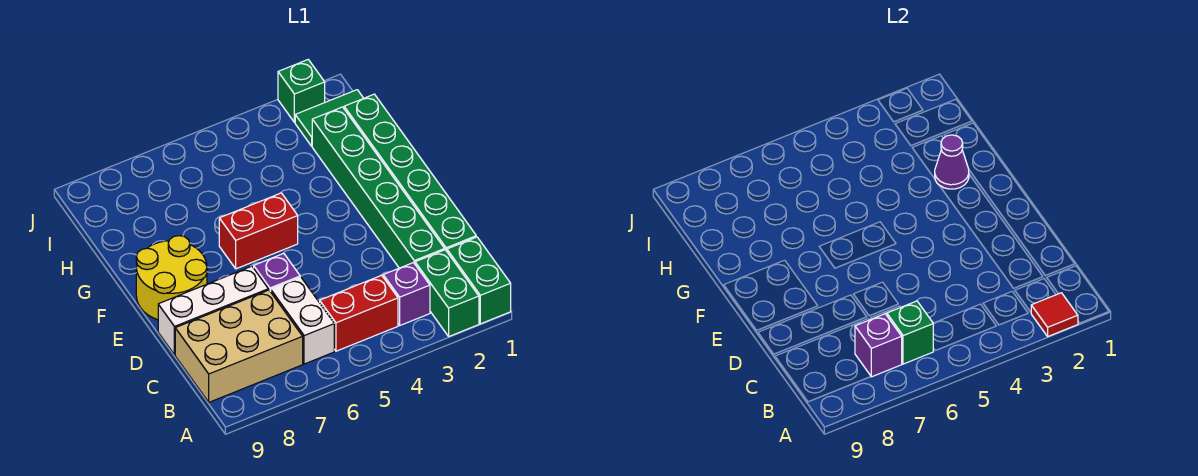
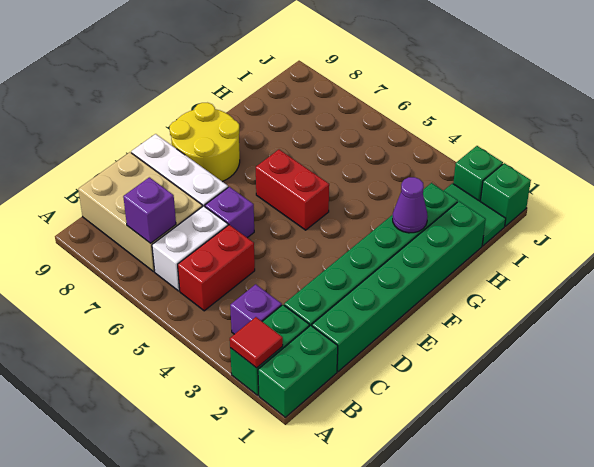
red 1x2 brick [320,275,398,351] -> red 1x2 brick turned to [178,225,255,311]
green 1x1 brick [887,301,933,364] -> green 1x1 brick moved to [480,163,531,226]

